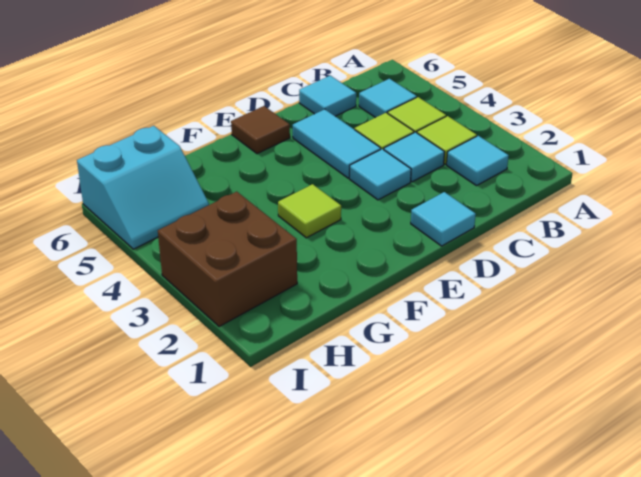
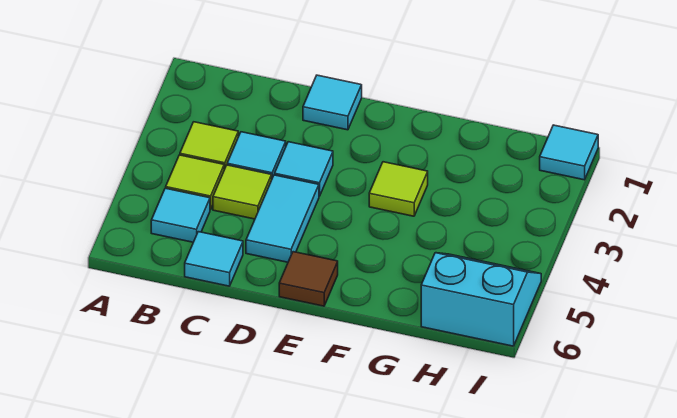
cyan 1x1 tile [447,136,509,186] -> cyan 1x1 tile moved to [540,125,598,180]
brown 2x2 brick [158,192,297,327] -> none

